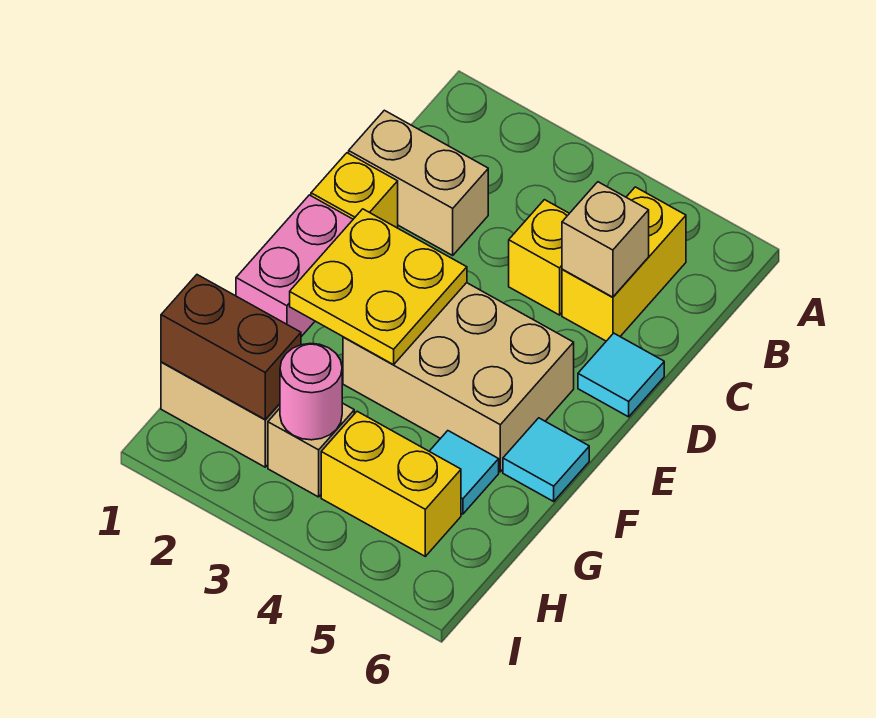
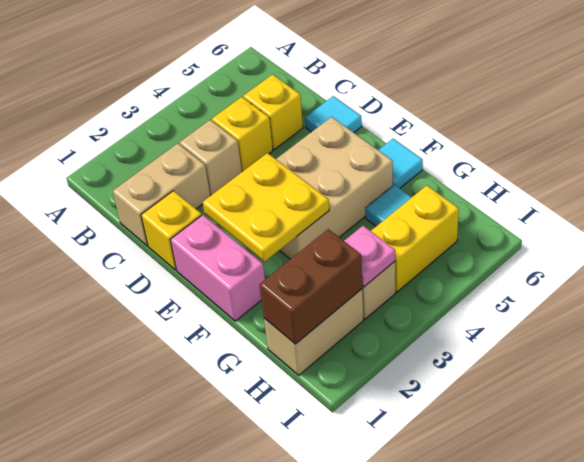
yellow 1x2 brick [562,187,686,341] -> yellow 1x1 brick [243,74,303,149]
tan 1x1 brick [562,182,649,297] -> tan 1x1 brick moved to [180,120,242,196]
pink 1x1 round brick [280,343,342,440] -> pink 1x1 plate [344,226,395,287]

